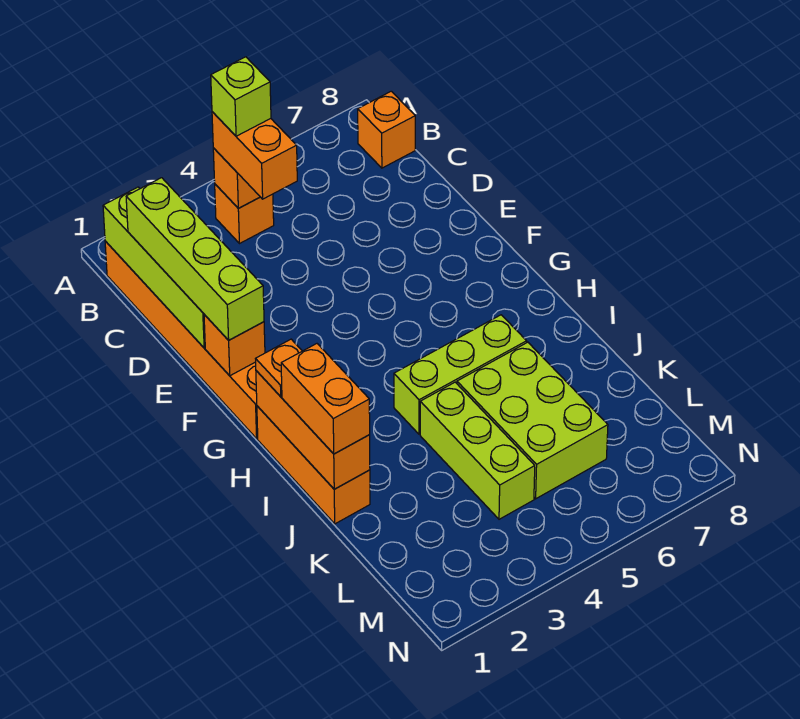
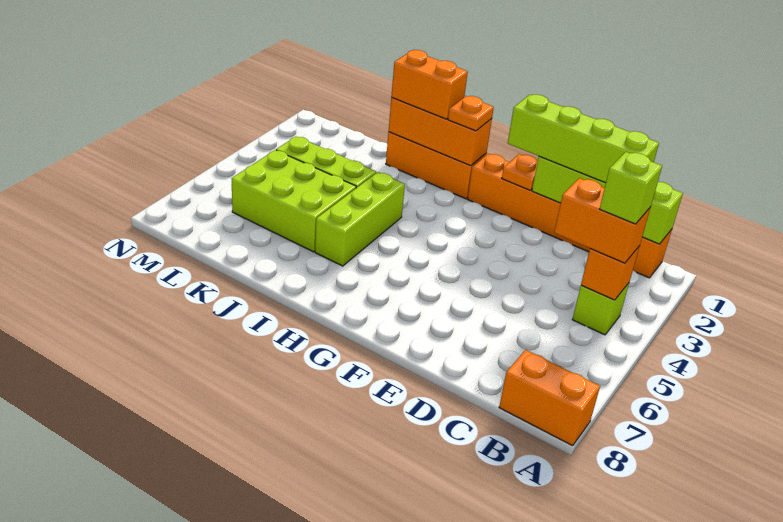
orange 1x1 brick [215,184,274,244] -> lime 1x1 brick [572,283,629,335]
orange 1x1 brick [358,91,415,168] -> orange 1x2 brick [499,350,600,446]
orange 1x1 brick [204,315,265,376] -> orange 1x1 plate [502,154,537,190]

